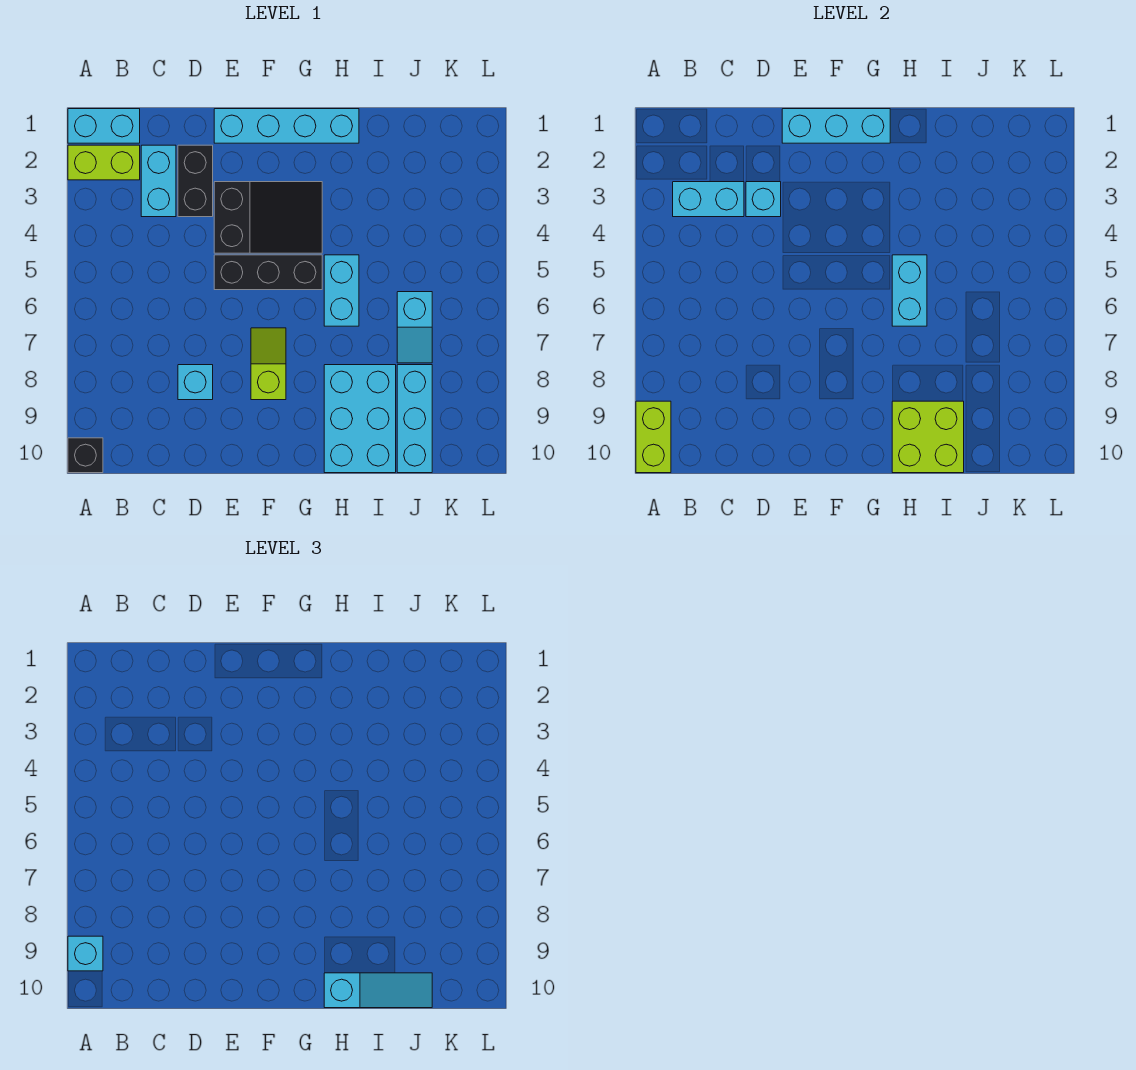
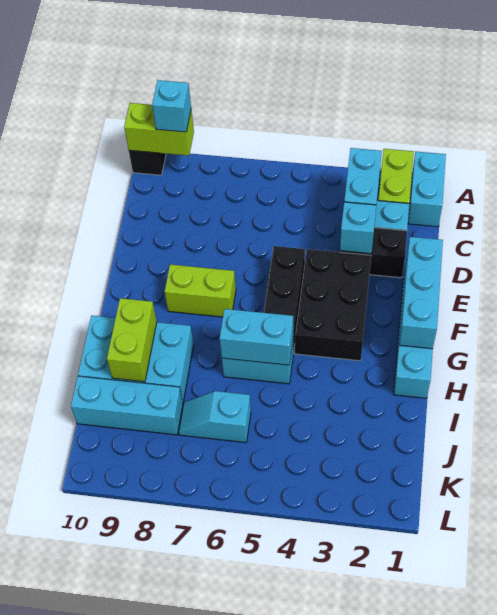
cyan 1x1 brick [178,365,213,400] -> none
black 2x3 slope [214,182,322,253] -> black 2x3 brick [295,249,371,361]
lime 1x2 slope [251,328,286,400] -> lime 1x2 brick [165,264,236,317]
lime 2x2 brick [892,401,964,473] -> lime 1x2 brick [107,298,157,382]
cyan 1x3 slope [324,973,432,1008] -> none

